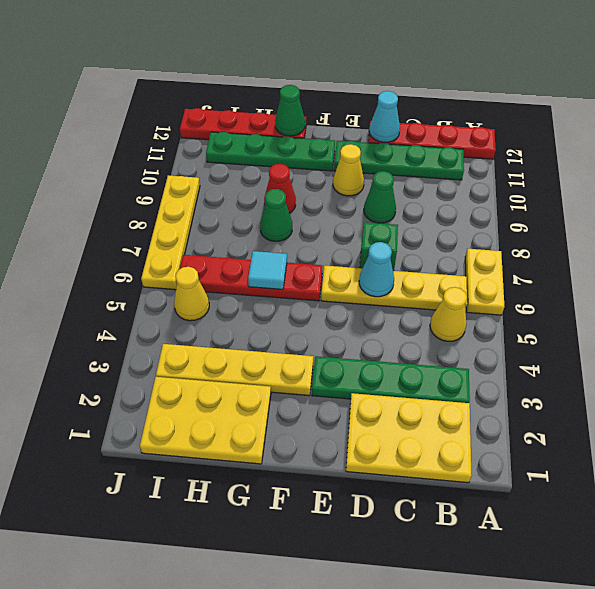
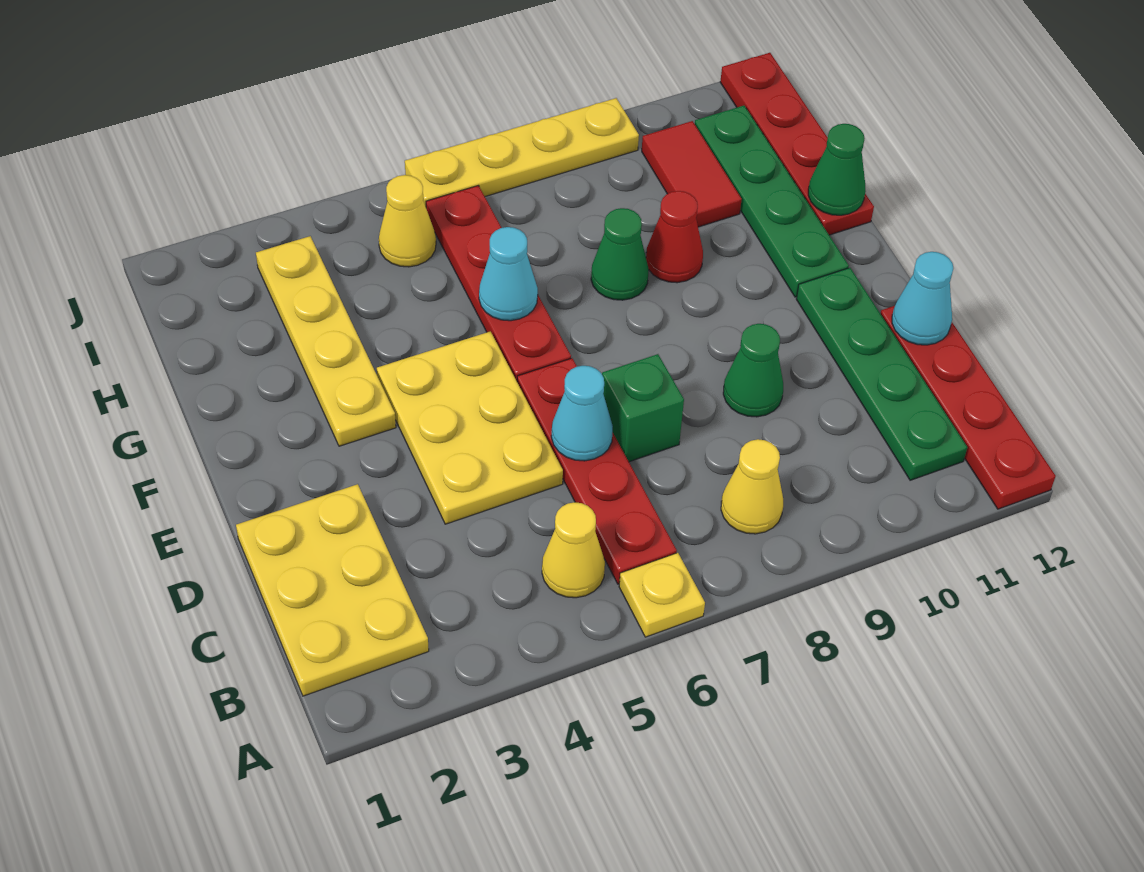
yellow 1x2 plate [465,249,504,315] -> yellow 1x1 plate [619,553,705,637]
green 1x4 plate [312,356,470,403] -> none
yellow 1x4 plate [321,266,467,310] -> red 1x4 plate [517,358,677,584]
yellow 1x1 cone [333,144,364,196] -> yellow 1x1 cone moved to [721,439,783,534]
yellow 2x3 plate [140,377,271,464] -> yellow 2x3 plate moved to [377,331,563,524]
cyan 1x1 tile [248,251,287,289] -> cyan 1x1 cone [479,227,538,321]
none -> red 1x2 tile [642,121,742,227]

